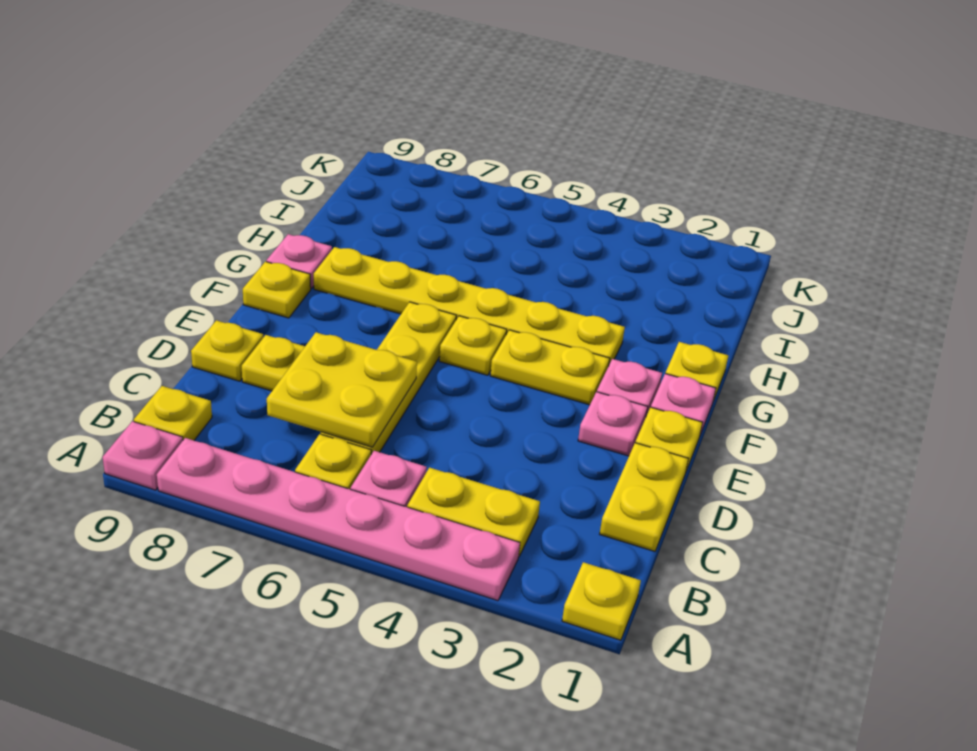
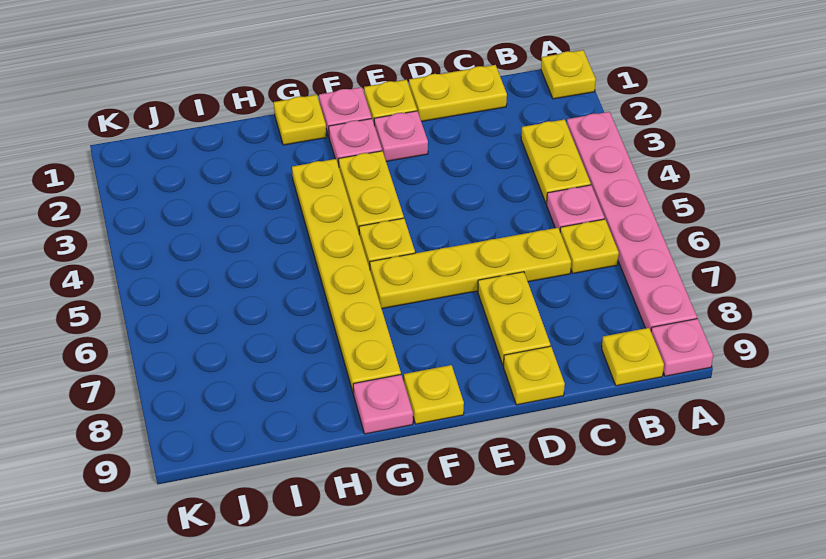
yellow 2x2 plate [267,332,417,447] -> none

